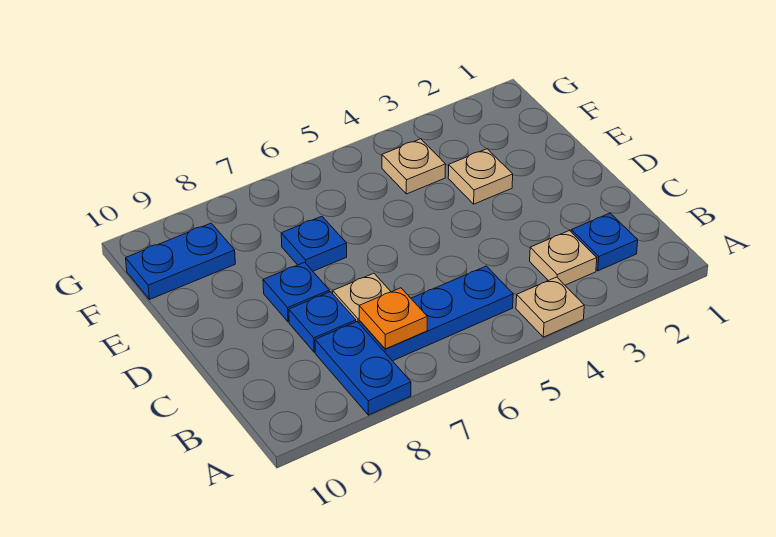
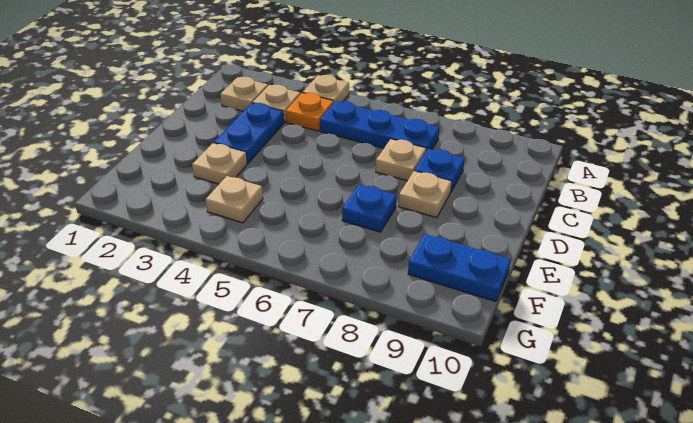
blue 1x2 plate [315,322,411,415] -> blue 1x2 plate moved to [214,103,284,164]
blue 1x1 plate [571,213,638,271] -> tan 1x1 plate [220,77,268,111]
orange 1x1 plate [359,288,427,349] -> orange 1x1 plate moved to [286,93,334,131]
blue 1x1 plate [263,262,329,322] -> tan 1x1 plate [399,171,451,218]

